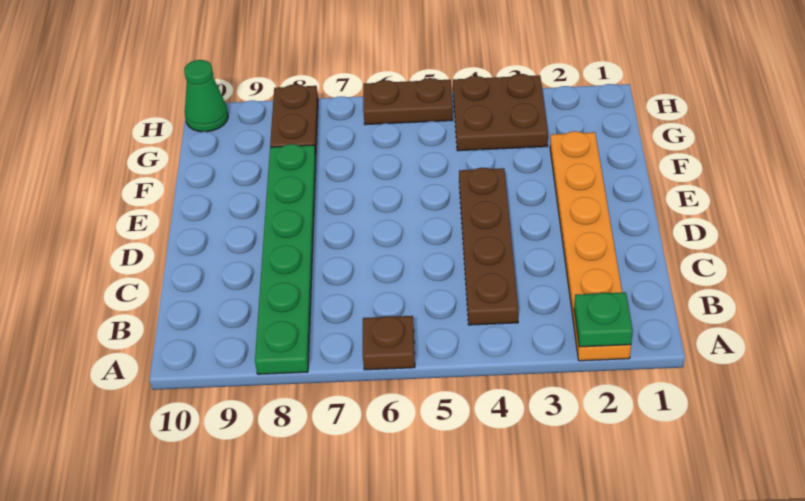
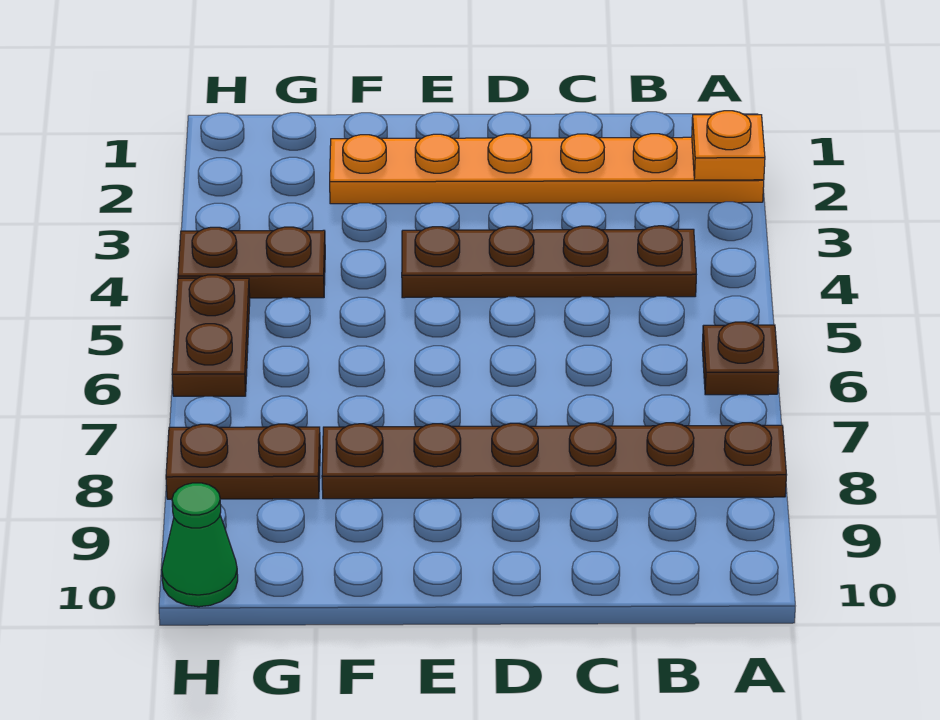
green 1x1 plate [574,292,633,347] -> orange 1x1 plate [692,111,765,180]
green 1x6 plate [255,144,316,374] -> brown 1x6 plate [322,423,786,499]
brown 2x2 plate [453,74,548,151] -> brown 1x2 plate [178,227,325,298]

